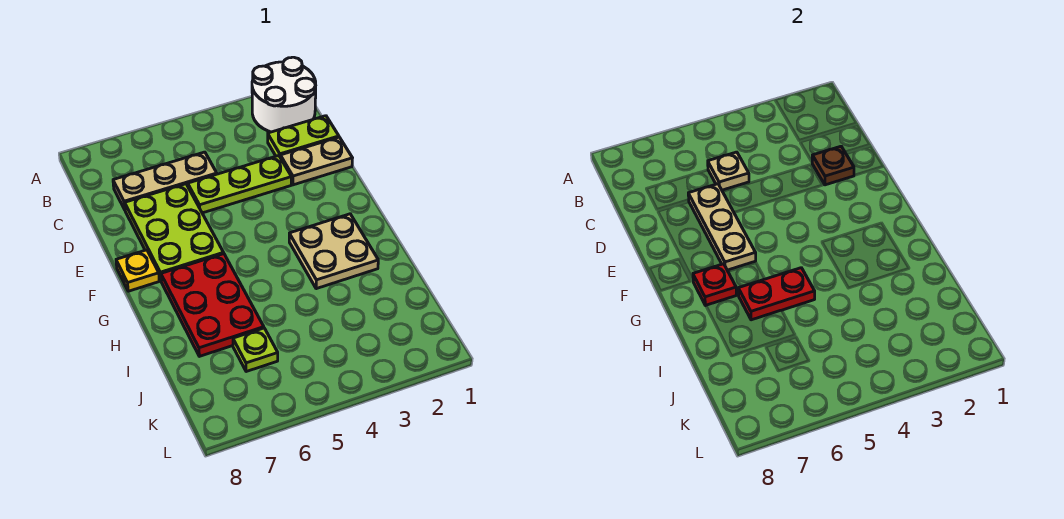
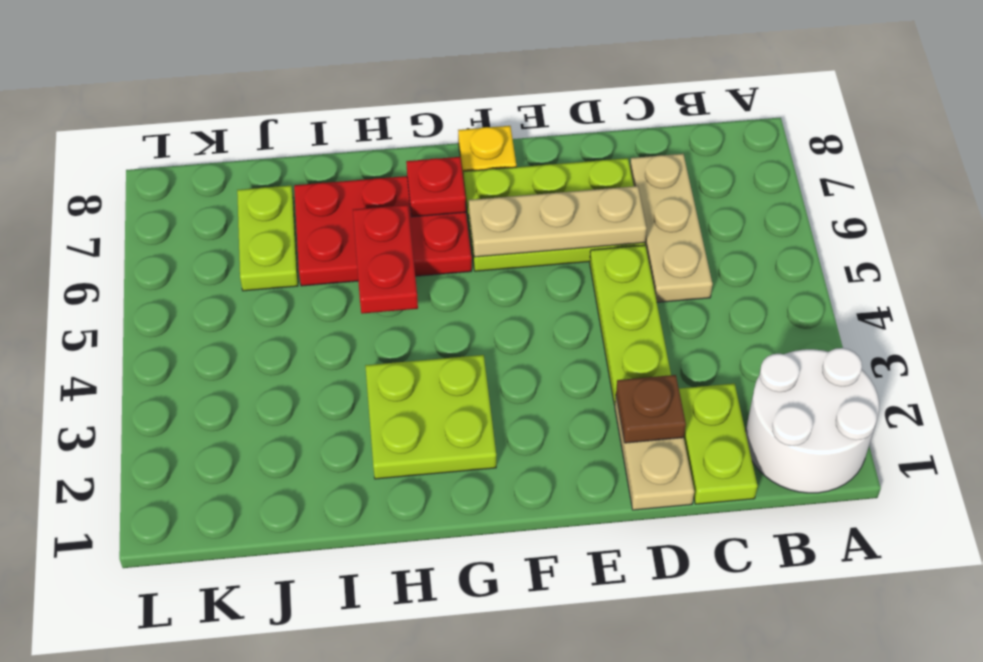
tan 1x1 plate [708,152,749,190] -> none
tan 2x2 plate [289,214,378,289] -> lime 2x2 plate [365,355,496,479]
lime 1x1 plate [233,328,278,372] -> lime 1x2 plate [237,186,298,291]

